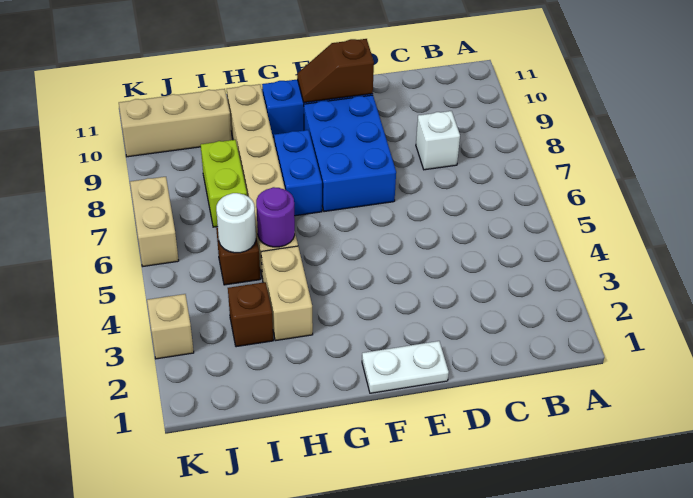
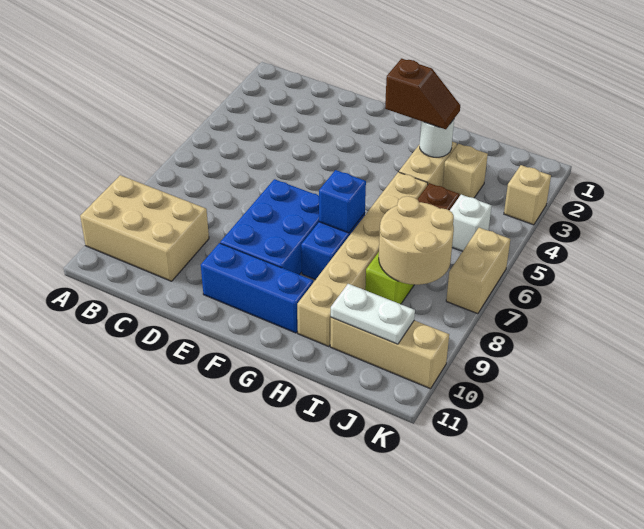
none -> tan 2x3 brick [80,175,209,281]
white 1x1 brick [416,111,460,170] -> white 1x1 brick moved to [450,195,492,251]
white 1x2 plate [362,341,449,393] -> white 1x2 plate moved to [331,284,415,344]
brown 1x2 slope [297,39,374,103] -> brown 1x2 slope moved to [385,59,460,129]
none -> blue 1x1 brick [319,170,366,233]
purple 1x1 round brick [256,187,295,247] -> none
brown 1x1 brick [228,282,273,347] -> tan 1x1 brick [443,144,488,198]
white 1x1 round brick [216,193,256,253] -> white 1x1 round brick moved to [420,120,454,157]
none -> tan 2x2 round brick [379,196,454,285]

